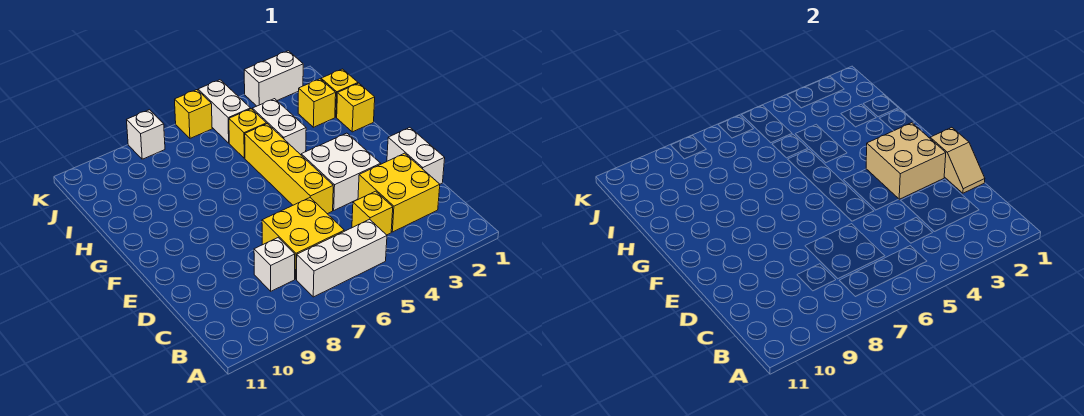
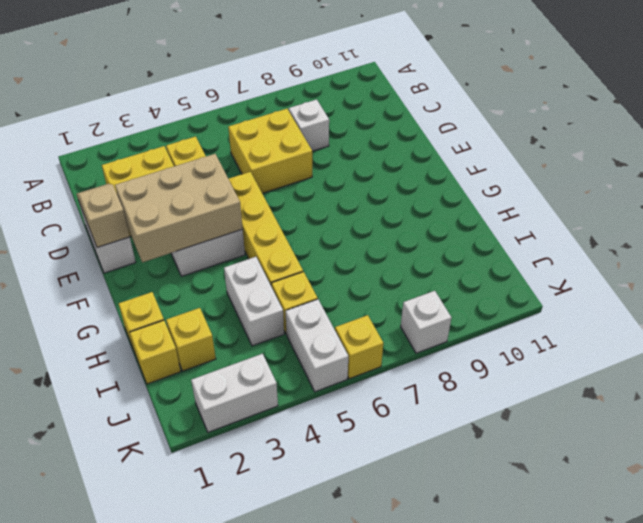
white 1x3 brick [297,219,387,297] -> none
tan 2x2 brick [866,123,946,199] -> tan 2x3 brick [115,154,243,262]

